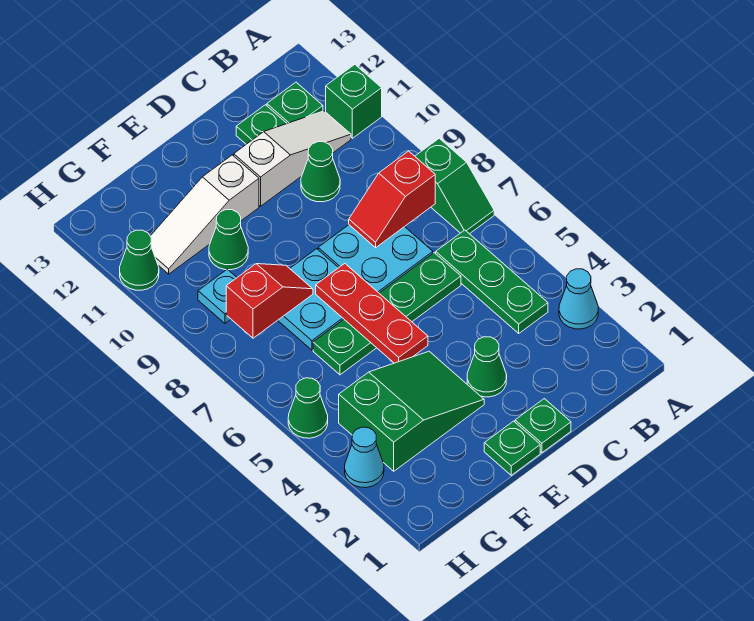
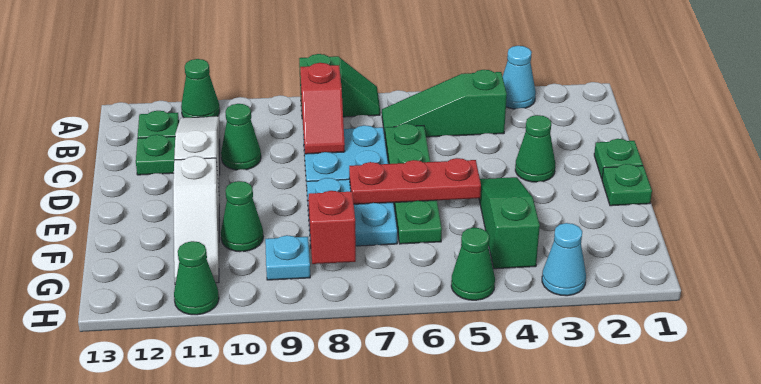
green 1x1 brick [326,65,382,138] -> green 1x1 cone [181,59,220,118]
green 1x3 plate [436,230,548,333] -> green 1x3 slope [382,70,507,137]
green 2x3 slope [339,351,484,471] -> green 1x3 slope [479,177,540,269]

